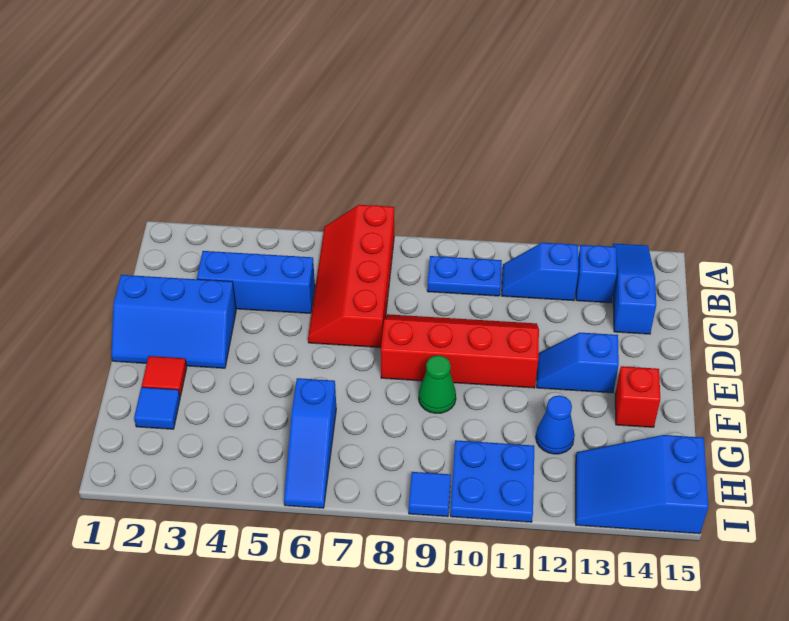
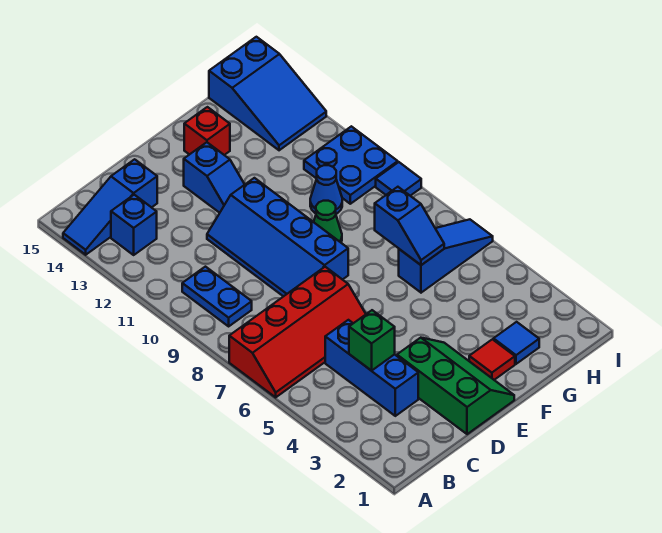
blue 1x2 slope [502,243,578,301] -> blue 1x2 slope moved to [375,187,444,265]
none -> green 1x1 brick [349,310,395,371]
blue 2x3 slope [111,275,236,368] -> green 2x3 slope [397,338,514,434]
red 2x4 slope [381,314,539,388] -> blue 2x4 slope [207,178,348,297]
blue 1x1 cone [536,395,575,454] -> blue 1x1 cone moved to [310,165,342,214]

